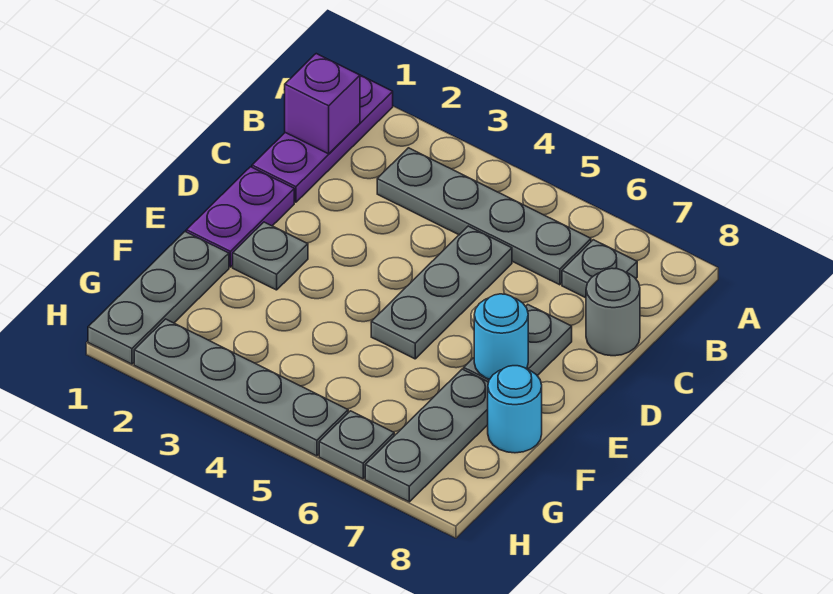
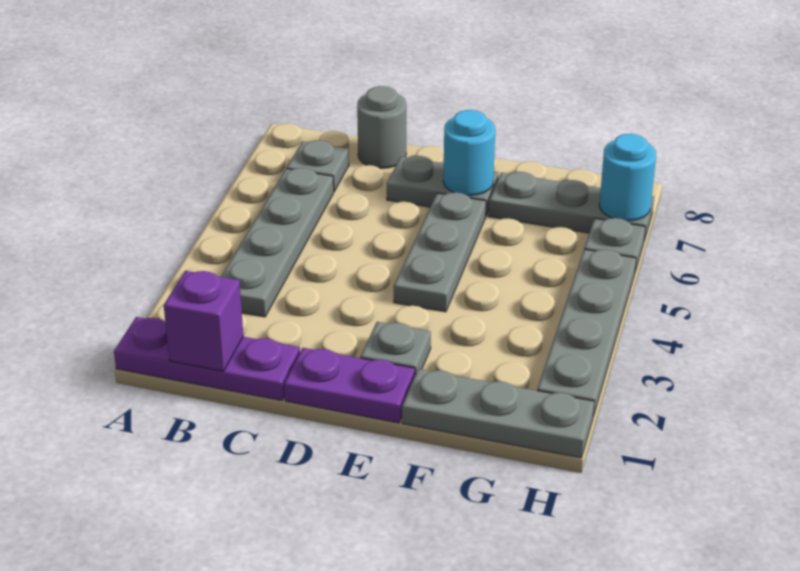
grey 1x3 plate [371,226,512,359] -> grey 1x3 plate turned to [394,192,486,312]
cyan 1x1 round brick [488,366,542,453] -> cyan 1x1 round brick moved to [599,134,656,221]

